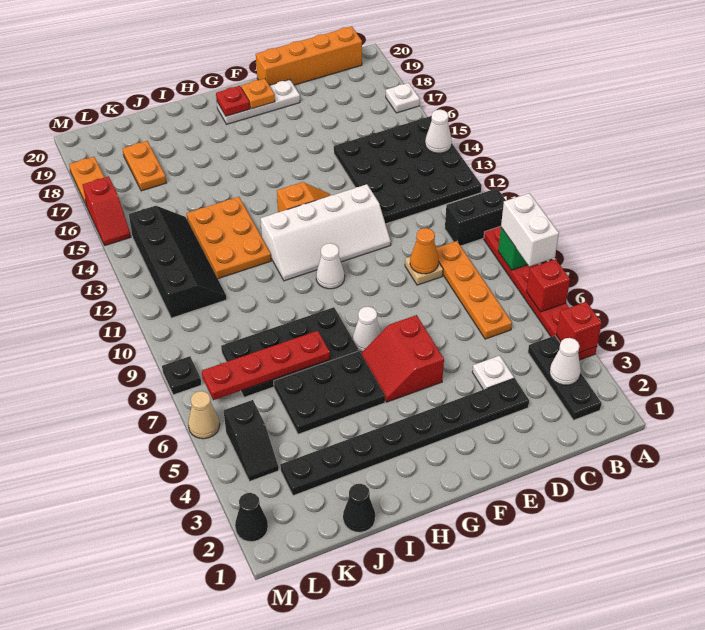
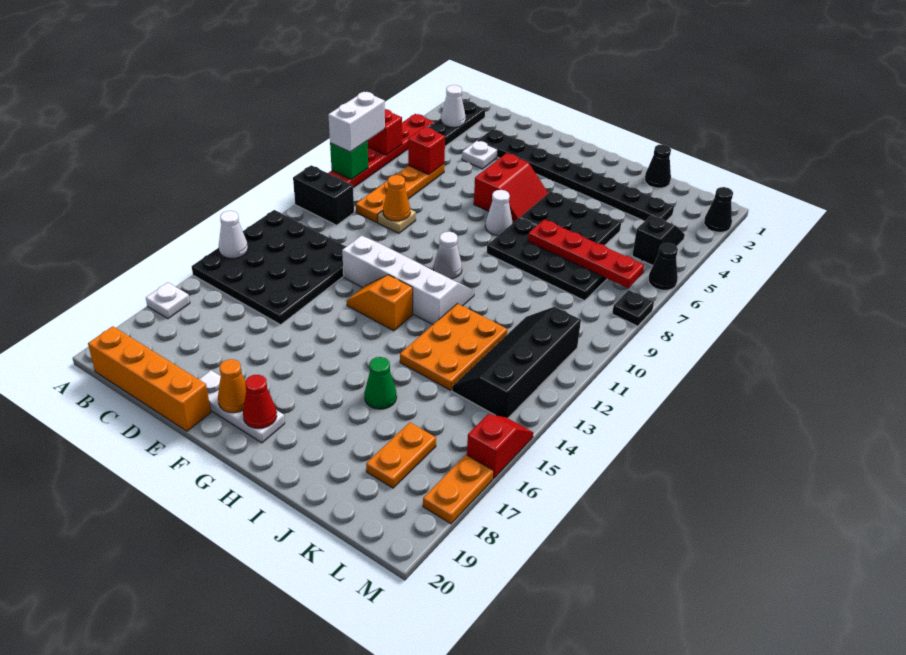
red 1x1 brick [556,302,602,353] -> red 1x1 brick moved to [408,127,445,175]
orange 1x1 plate [241,79,275,109] -> orange 1x1 cone [218,359,246,413]
red 1x1 plate [216,86,250,116] -> red 1x1 cone [243,375,277,429]
none -> green 1x1 cone [364,357,397,409]
tan 1x1 cone [188,391,220,439] -> black 1x1 cone [648,243,678,290]

